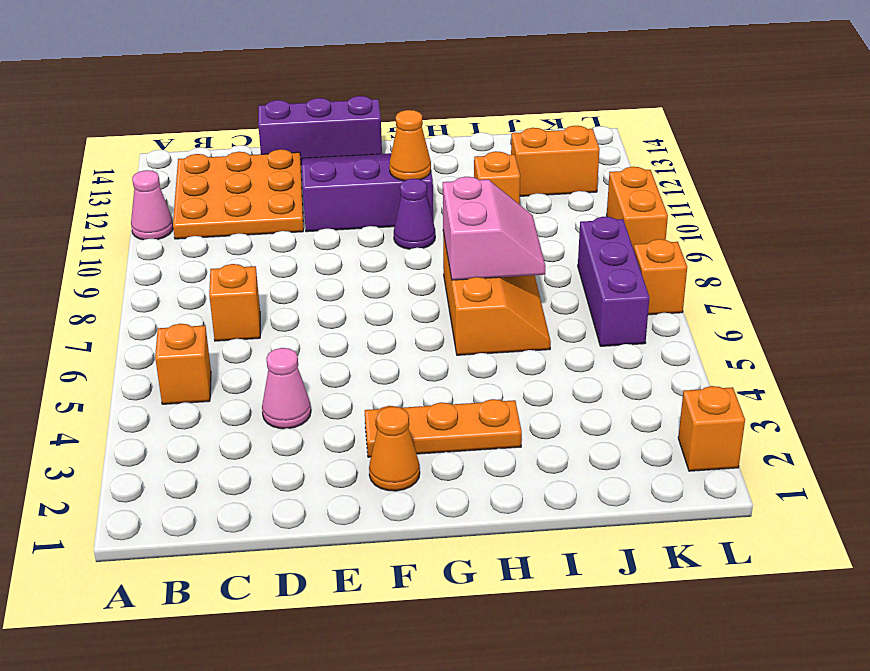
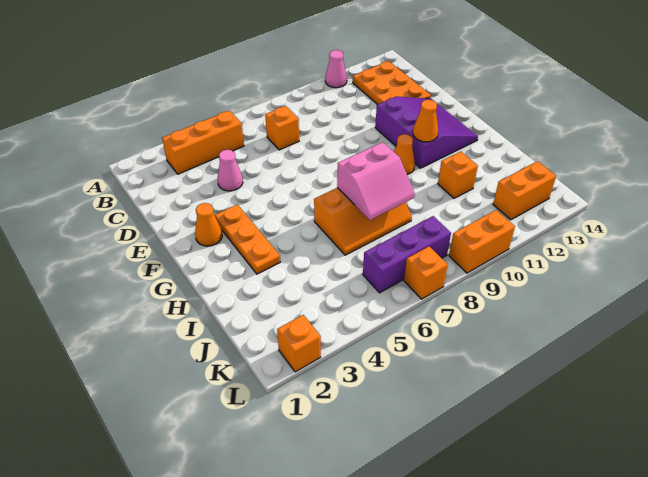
orange 1x1 brick [155,324,211,404] -> orange 1x3 brick [162,110,244,174]
orange 3x3 plate [173,149,304,239] -> orange 2x3 plate [353,61,431,105]
purple 1x3 brick [258,96,382,165] -> none
purple 1x1 cone [394,179,435,249] -> orange 1x1 cone [394,134,415,174]
orange 1x2 brick [511,126,600,196] -> orange 1x2 brick turned to [493,161,556,220]

